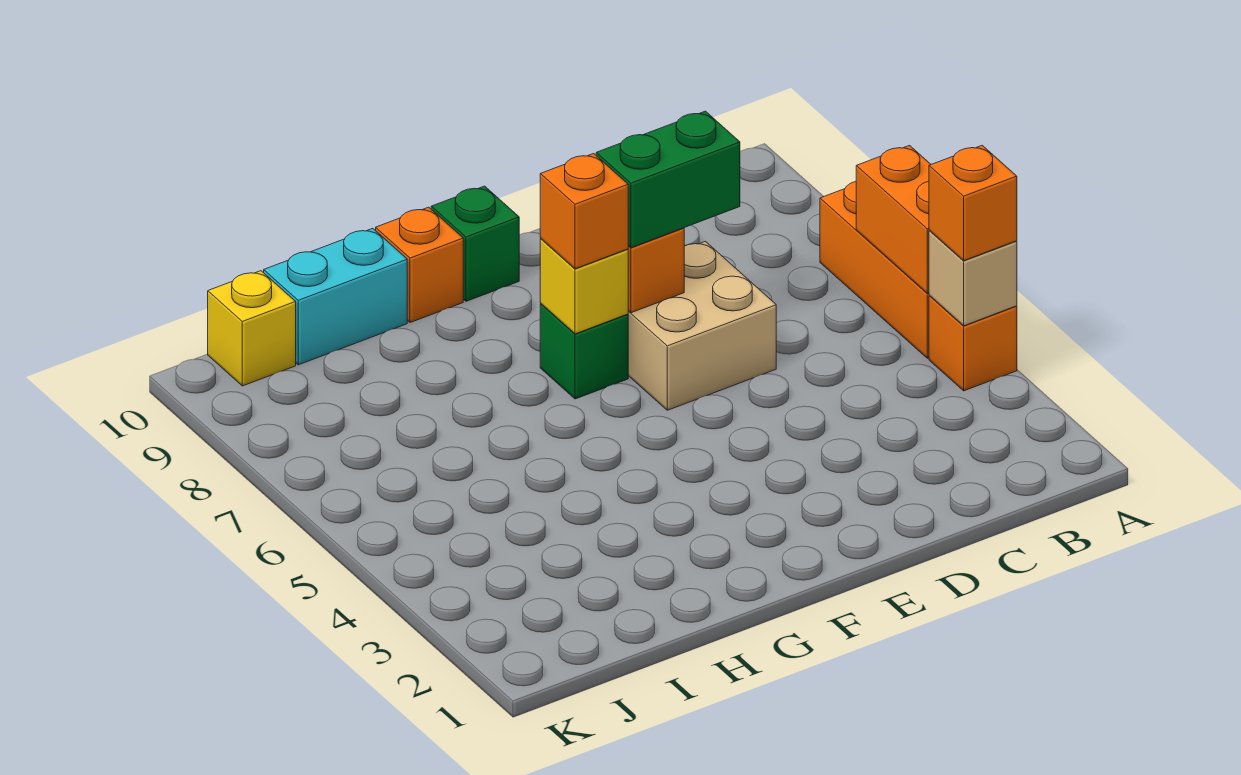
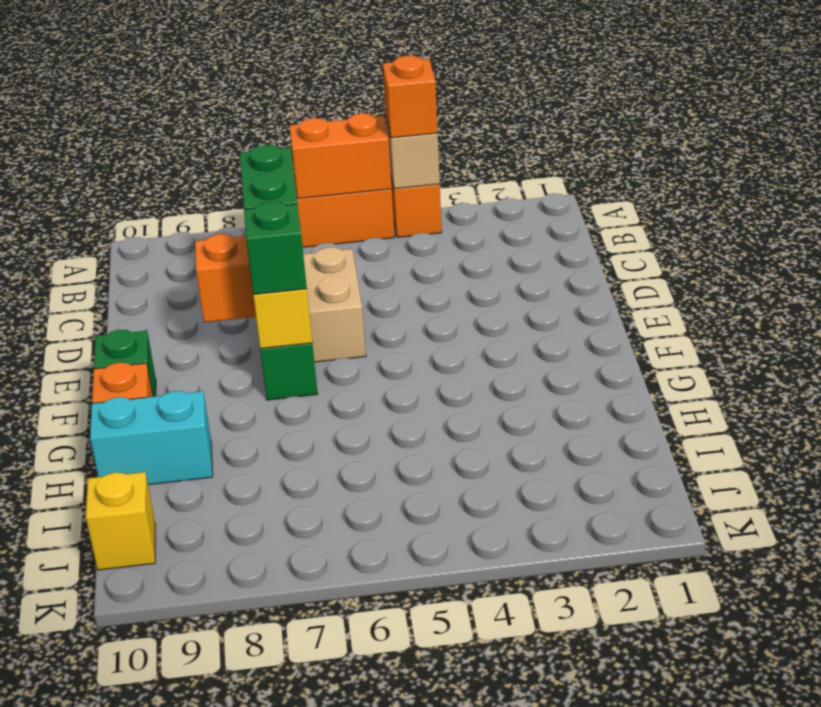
orange 1x1 brick [540,154,628,269] -> green 1x1 brick [244,202,307,295]
cyan 1x2 brick [264,228,407,365] -> cyan 1x2 brick turned to [90,391,213,485]

